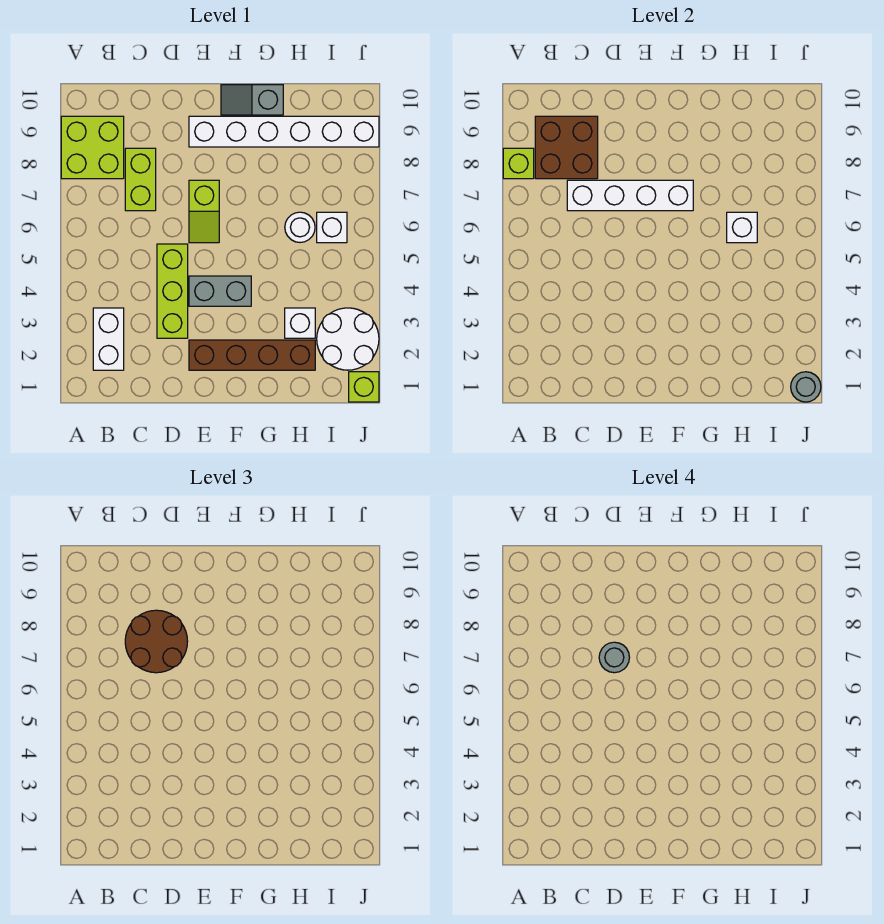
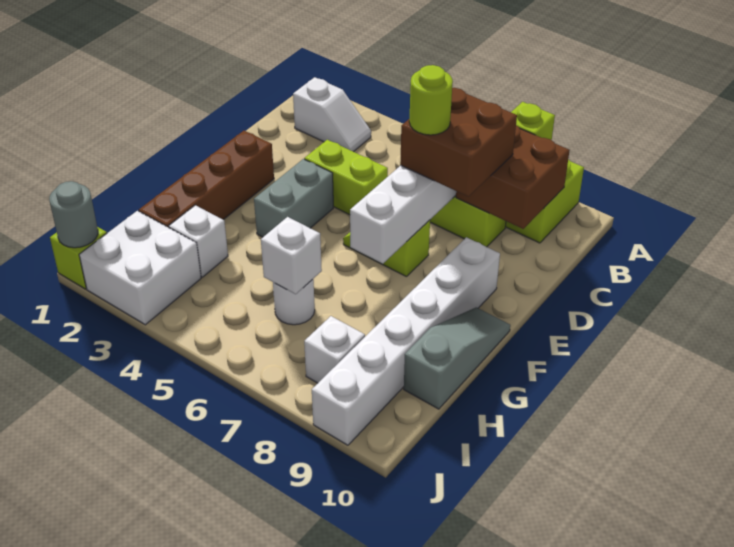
white 1x2 brick [93,308,124,370] -> white 1x2 slope [293,77,371,152]
brown 2x2 round brick [125,610,188,673] -> brown 2x2 brick [400,88,517,197]
lime 1x3 brick [157,244,188,338] -> lime 1x2 brick [304,140,388,215]
grey 1x1 round brick [599,642,629,673] -> lime 1x1 round brick [409,65,453,135]
grey 1x2 slope [221,85,283,115] -> grey 1x3 slope [404,307,510,409]
white 2x2 round brick [317,308,379,370] -> white 2x2 brick [79,211,201,325]
white 1x1 brick [317,212,347,243] -> white 1x1 brick moved to [304,316,365,383]

